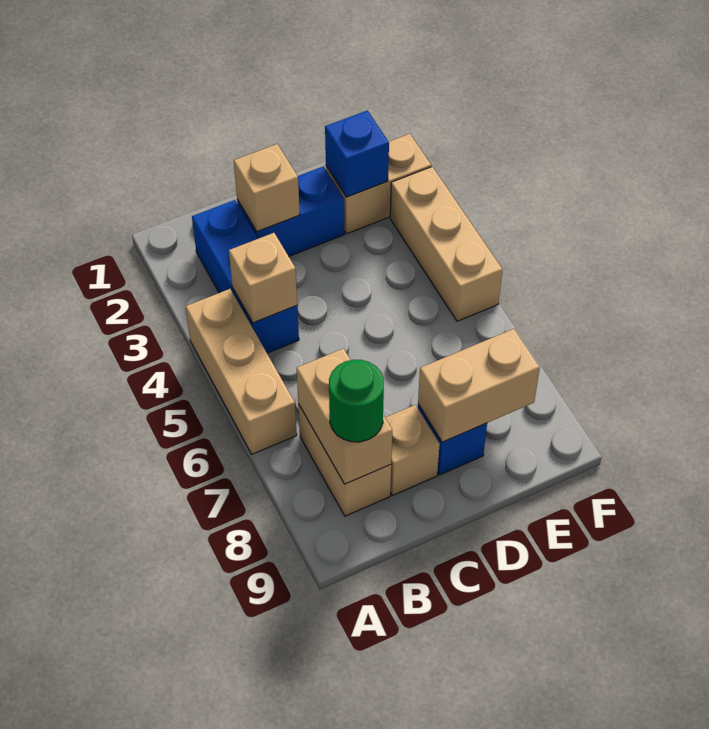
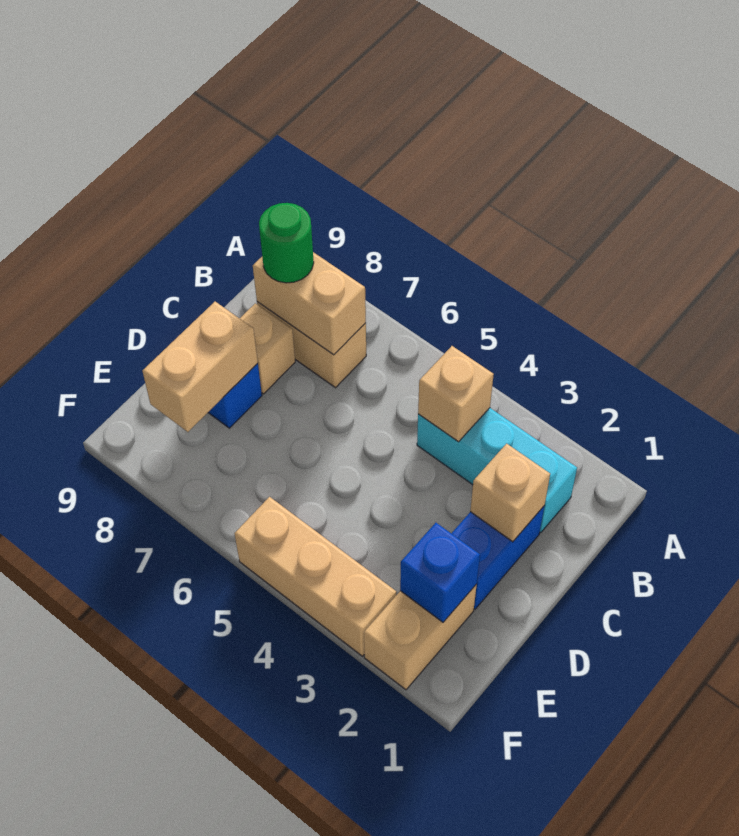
tan 1x3 brick [186,289,297,454] -> none
blue 1x3 brick [192,200,299,353] -> cyan 1x3 brick [417,408,577,533]

